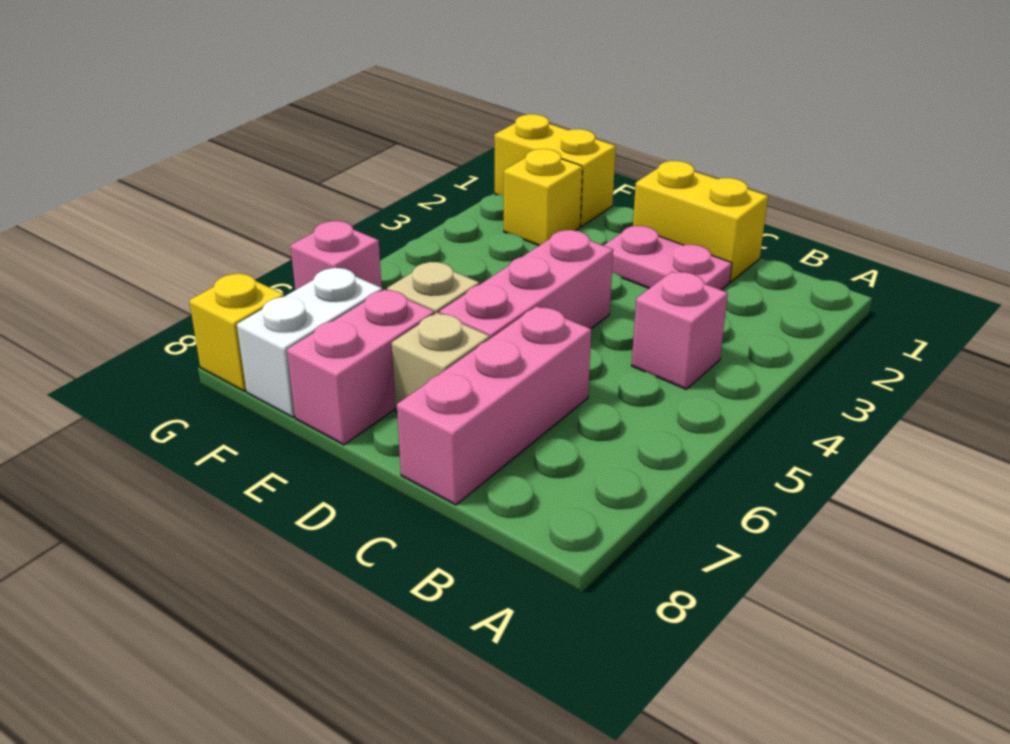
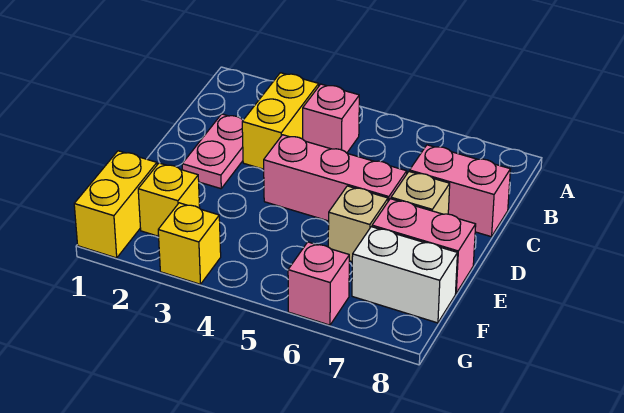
yellow 1x2 brick [633,161,768,282] -> yellow 1x2 brick moved to [242,73,319,169]
pink 1x3 brick [397,306,591,505] -> pink 1x2 brick [410,145,510,237]
yellow 1x1 brick [189,273,284,391] -> yellow 1x1 brick moved to [158,203,221,284]

